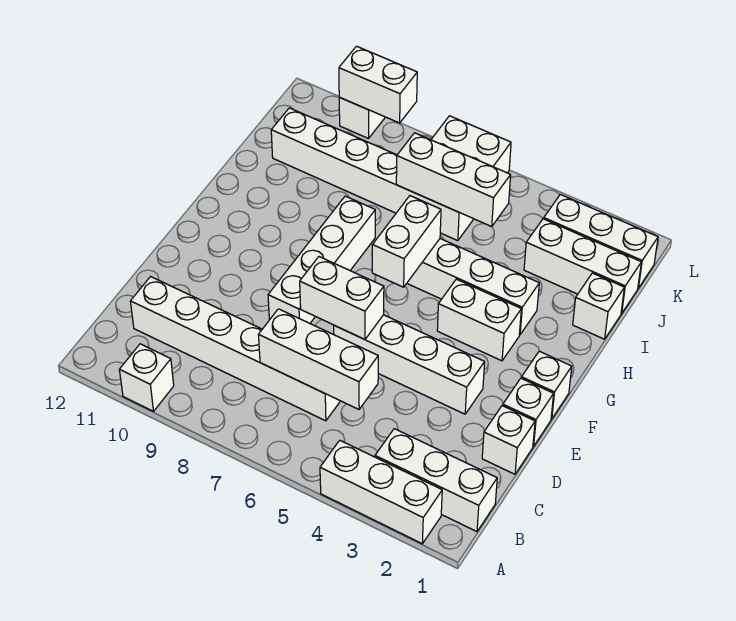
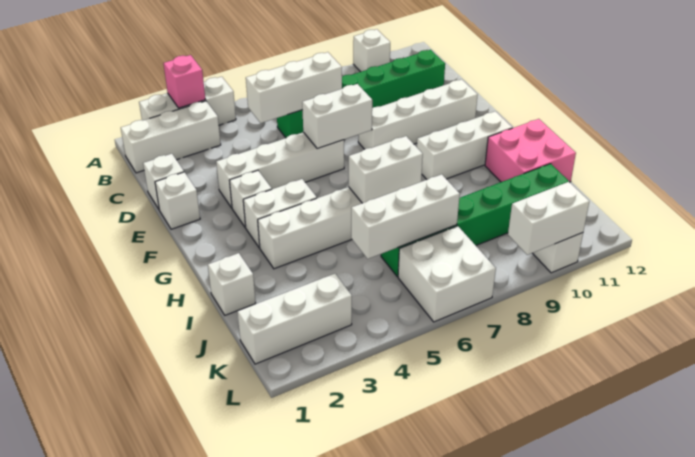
none -> pink 1x1 brick [163,55,205,108]
white 1x6 brick [130,277,340,421] -> green 1x6 brick [277,50,445,138]
white 1x4 brick [268,196,375,323] -> white 1x4 brick turned to [358,79,478,149]
white 1x1 brick [521,351,572,419] -> white 1x1 brick moved to [230,170,272,228]
white 1x2 brick [372,196,441,287] -> white 1x2 brick turned to [349,136,423,203]
none -> pink 2x2 brick [485,119,576,182]
white 1x3 brick [524,219,641,314] -> white 1x3 brick moved to [417,111,512,180]
white 1x6 brick [271,108,473,241] -> green 1x6 brick [381,164,569,277]

